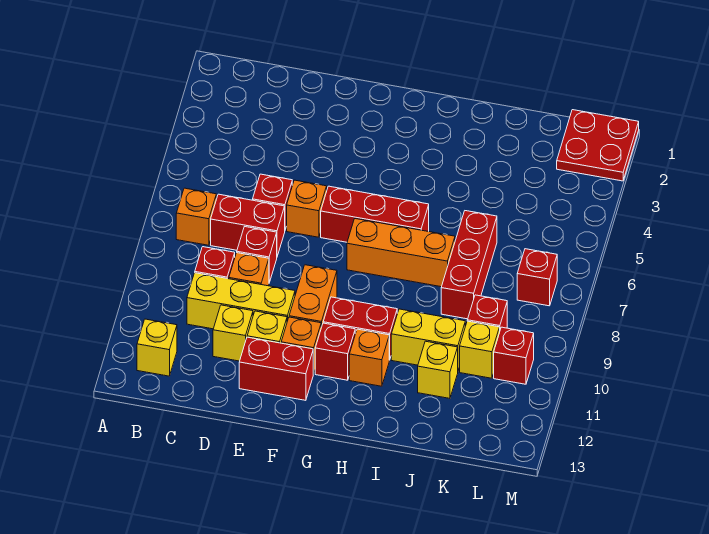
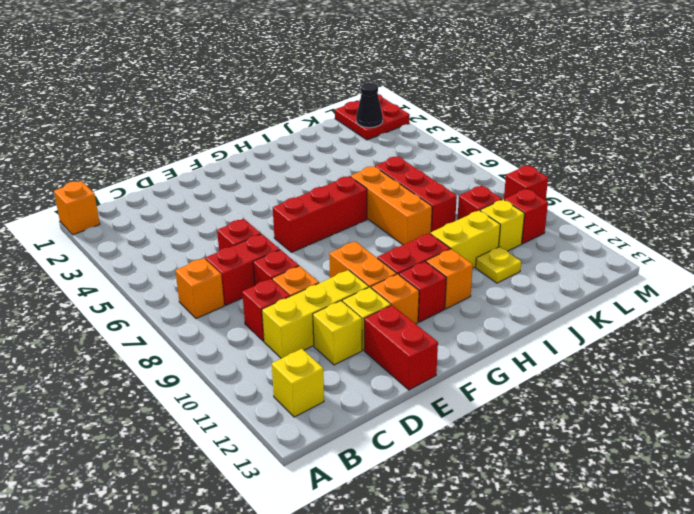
orange 1x1 brick [287,180,327,237] -> orange 1x1 brick moved to [54,181,100,235]
red 1x2 brick [239,337,313,400] -> red 1x2 brick turned to [364,305,438,390]
orange 1x3 brick [347,219,455,287] -> orange 1x3 brick turned to [350,166,432,245]
yellow 1x1 brick [418,341,458,398] -> yellow 1x1 plate [476,247,521,283]
none -> black 1x1 cone [356,82,383,128]
red 1x1 brick [517,249,557,306] -> red 1x1 brick moved to [504,165,548,200]

